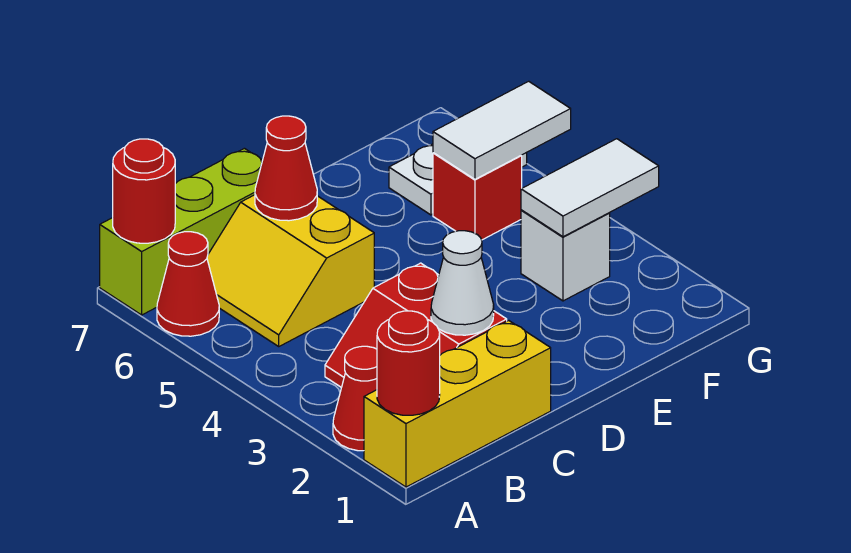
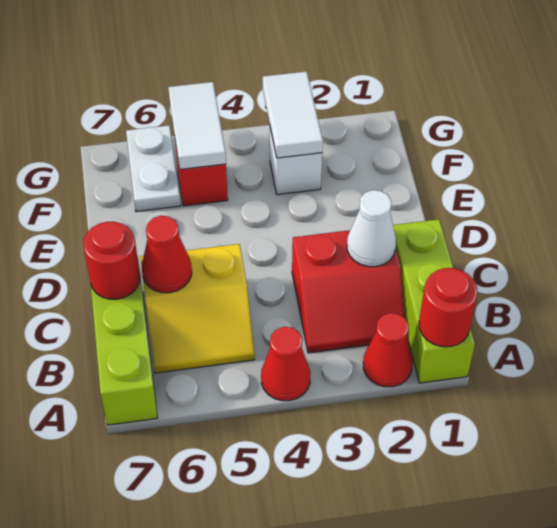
yellow 1x3 brick [364,321,551,487] -> lime 1x3 brick [393,219,475,383]
red 1x1 cone [157,232,219,336] -> red 1x1 cone moved to [261,327,310,401]
red 1x1 round brick [113,139,175,243] -> red 1x1 round brick moved to [83,222,140,299]

